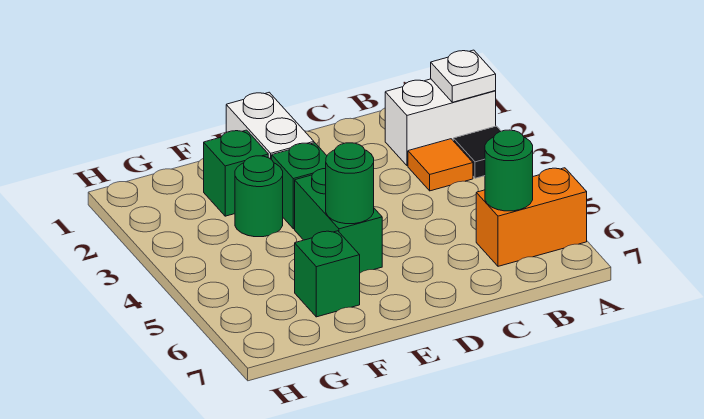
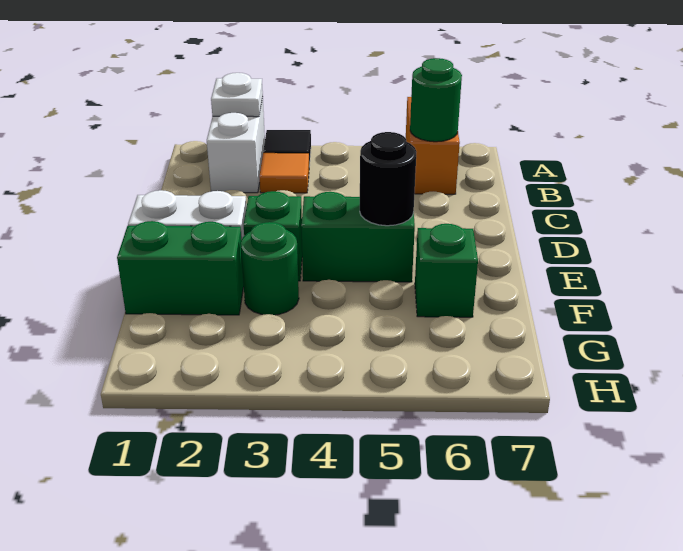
green 1x1 round brick [326,143,374,224] -> black 1x1 round brick [360,132,416,226]
green 1x1 brick [204,130,268,216] -> green 1x2 brick [117,221,244,315]

